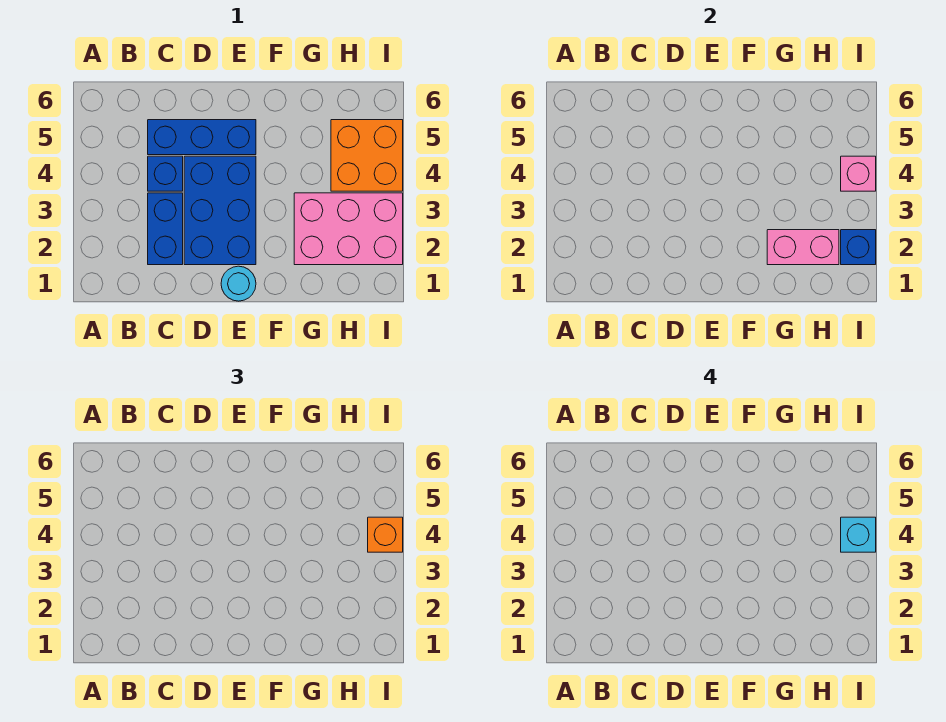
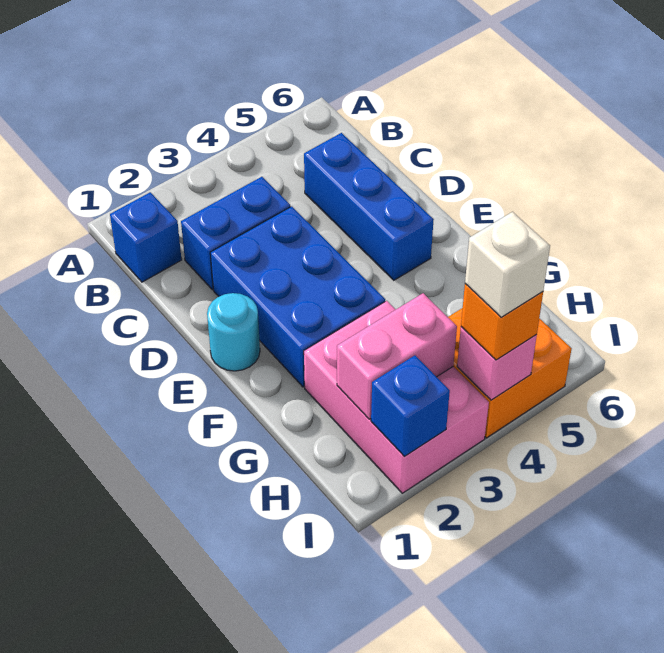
blue 1x1 brick [148,156,183,191] -> blue 1x1 brick moved to [110,192,182,282]
blue 2x3 brick [184,156,256,265] -> blue 2x3 brick turned to [210,206,385,387]
pink 1x2 brick [767,230,839,265] -> pink 1x2 brick turned to [337,293,457,419]
cyan 1x1 brick [841,517,876,552] -> white 1x1 brick [465,212,550,317]

